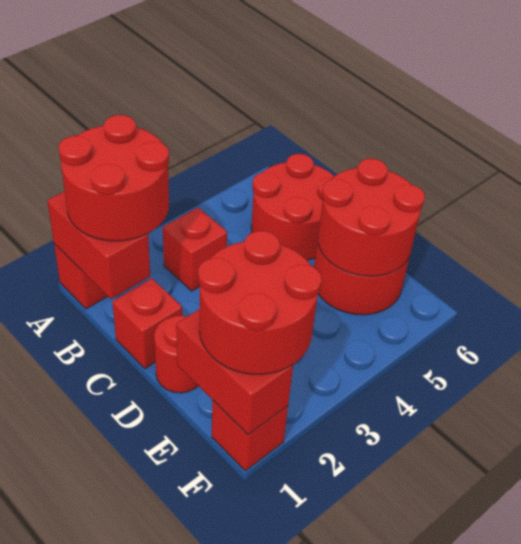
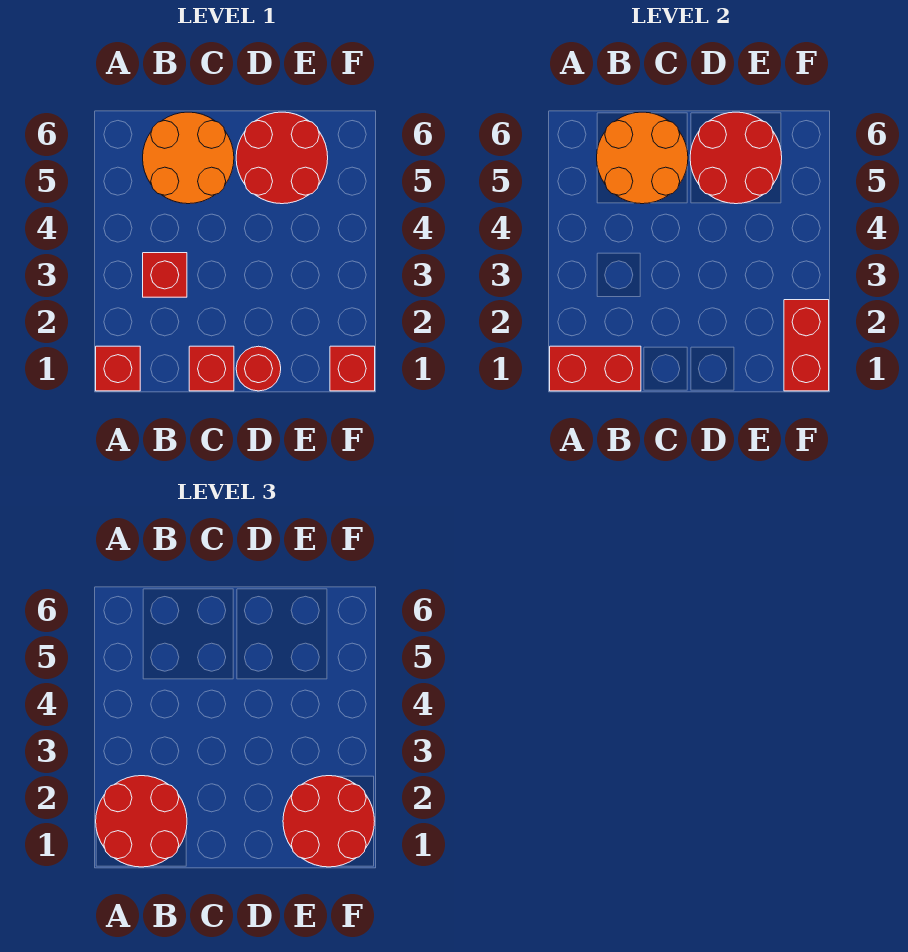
red 2x2 round brick [251,154,334,260] -> orange 2x2 round brick [143,112,234,204]
none -> orange 2x2 round brick [597,112,688,204]
red 1x2 brick [176,309,293,434] -> red 1x2 brick turned to [784,300,829,391]

